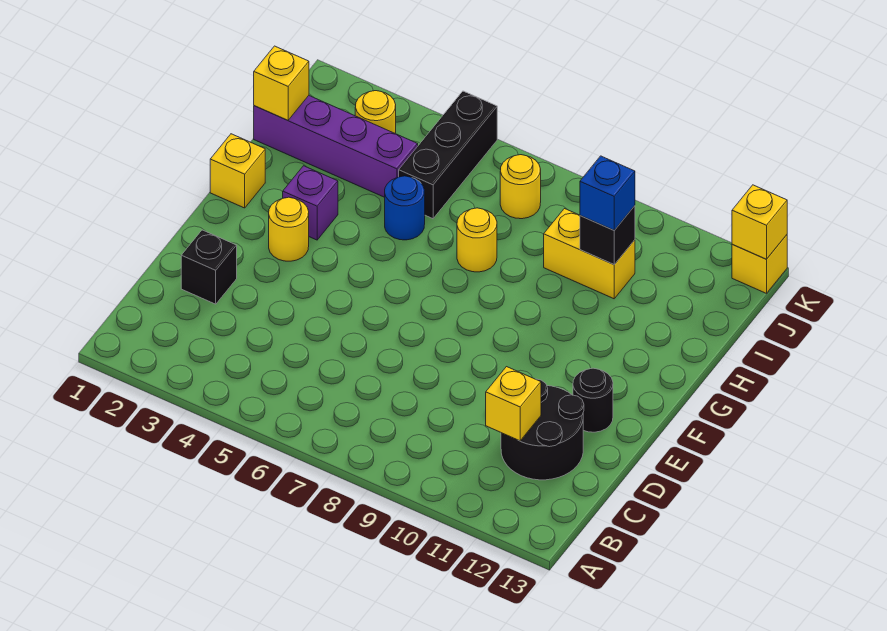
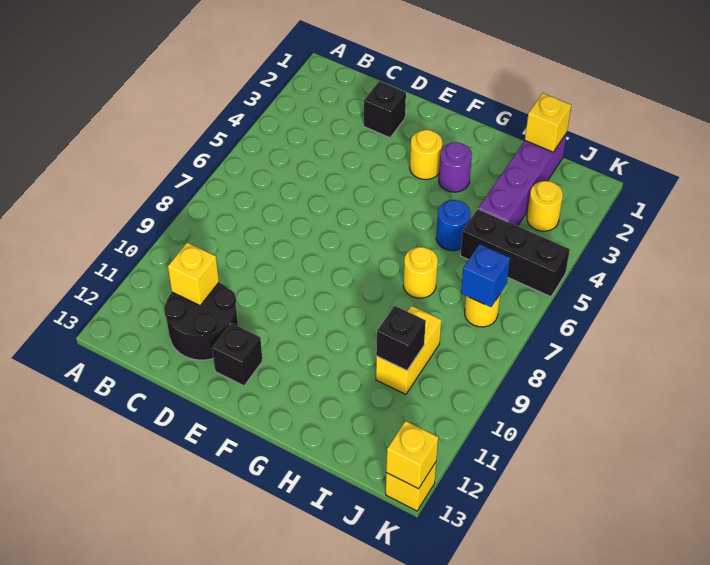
black 1x1 round brick [573,368,613,432] -> black 1x1 brick [212,323,262,386]
yellow 1x1 brick [210,134,265,208] -> none
purple 1x1 brick [283,166,338,240] -> purple 1x1 round brick [439,142,472,192]
blue 1x1 brick [580,156,635,230] -> blue 1x1 brick moved to [461,244,510,307]

